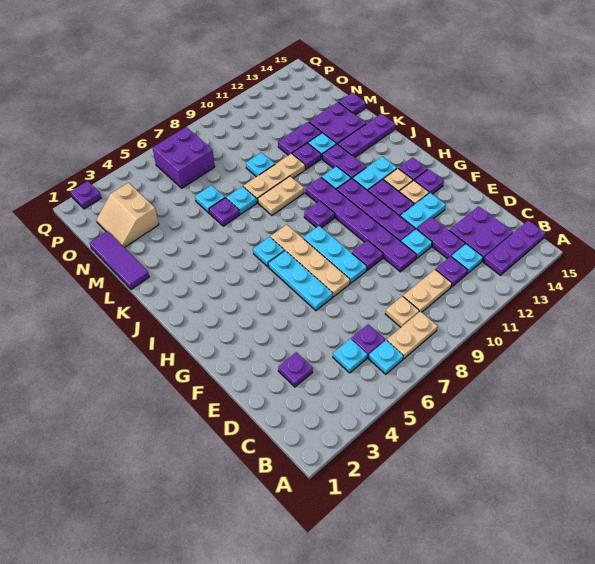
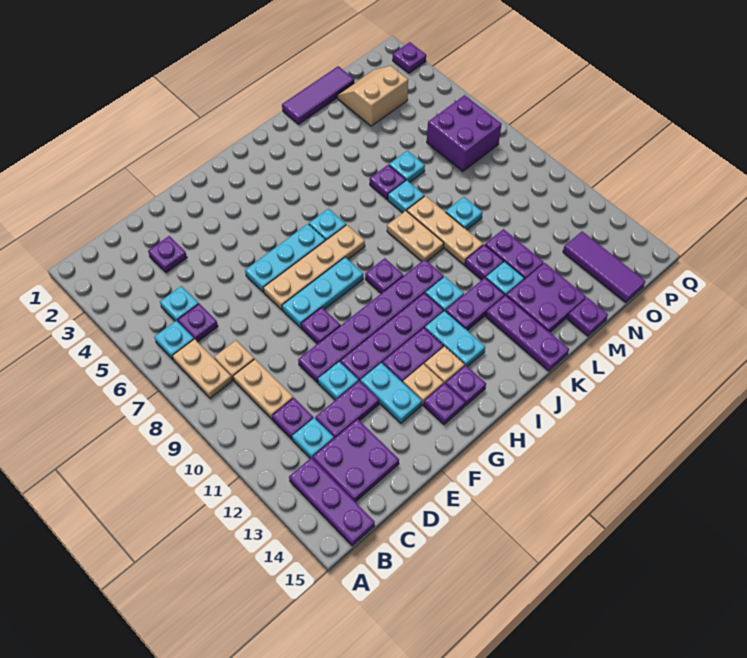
none -> purple 1x3 tile [563,231,645,303]

